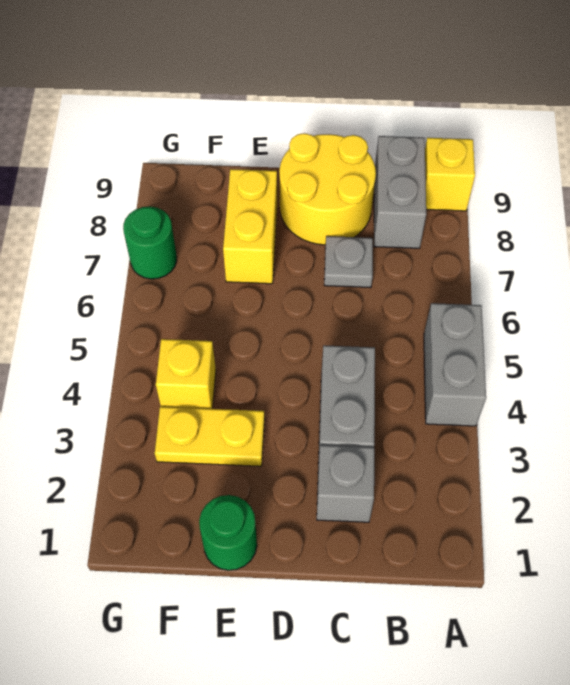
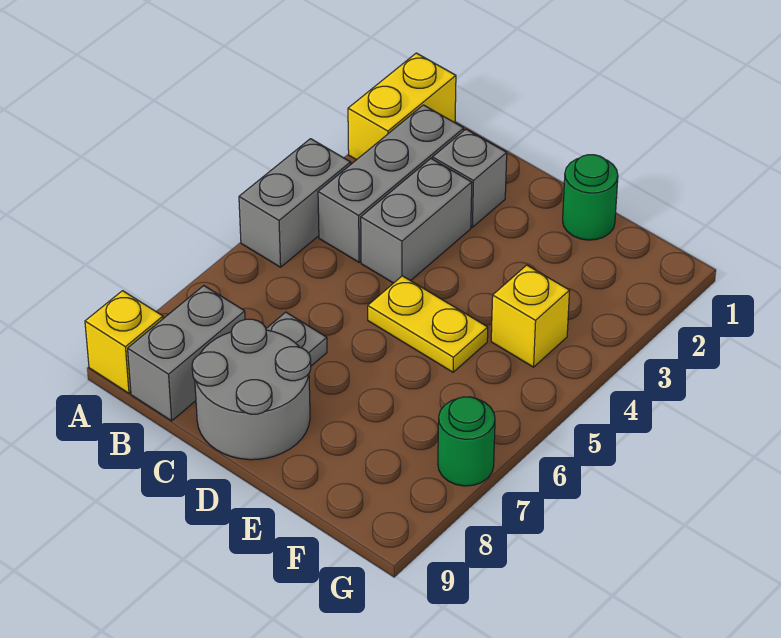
none -> grey 1x3 brick [318,105,464,262]
yellow 2x2 round brick [279,133,376,245] -> grey 2x2 round brick [192,319,311,460]
yellow 1x2 plate [155,407,265,466] -> yellow 1x2 plate moved to [368,276,488,372]
yellow 1x2 brick [223,169,277,284] -> yellow 1x2 brick moved to [348,53,456,160]

